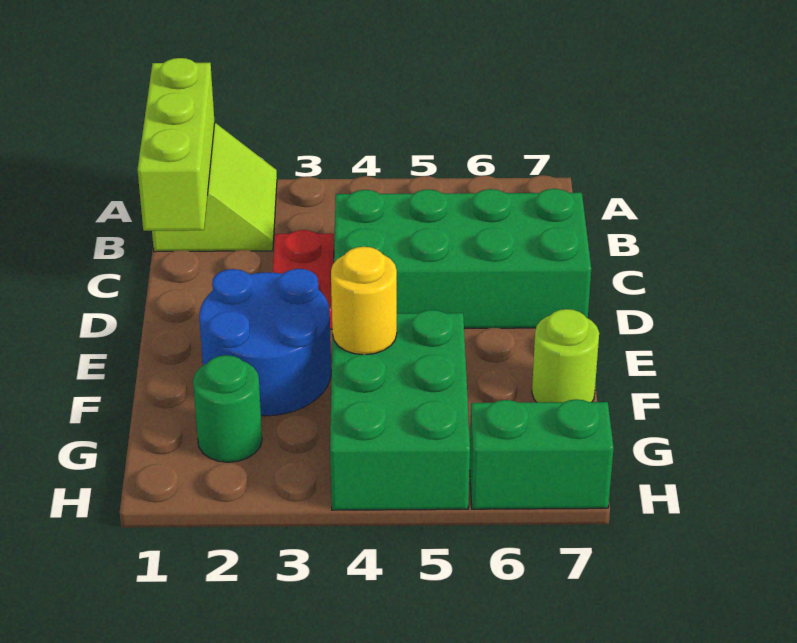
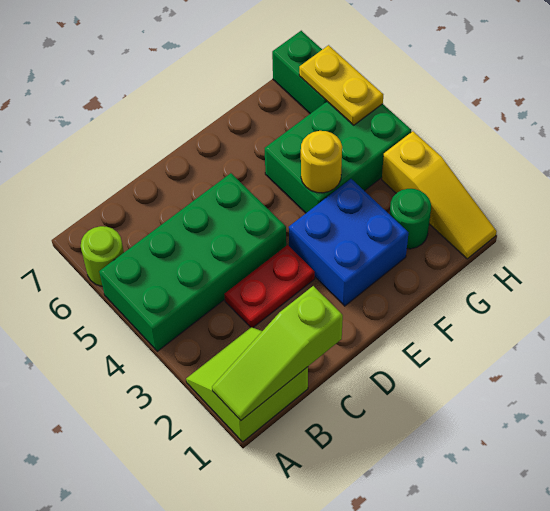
lime 1x3 brick [138,58,215,231] -> lime 1x3 slope [212,286,343,420]
green 2x4 brick [334,189,591,328] -> green 2x4 brick turned to [99,173,286,351]
blue 2x2 round brick [199,269,331,416] -> blue 2x2 brick [289,179,408,306]
lime 1x1 round brick [532,309,599,402] -> lime 1x1 round brick moved to [81,226,124,286]
none -> yellow 1x3 slope [382,131,497,259]
none -> yellow 1x2 plate [299,45,383,125]

